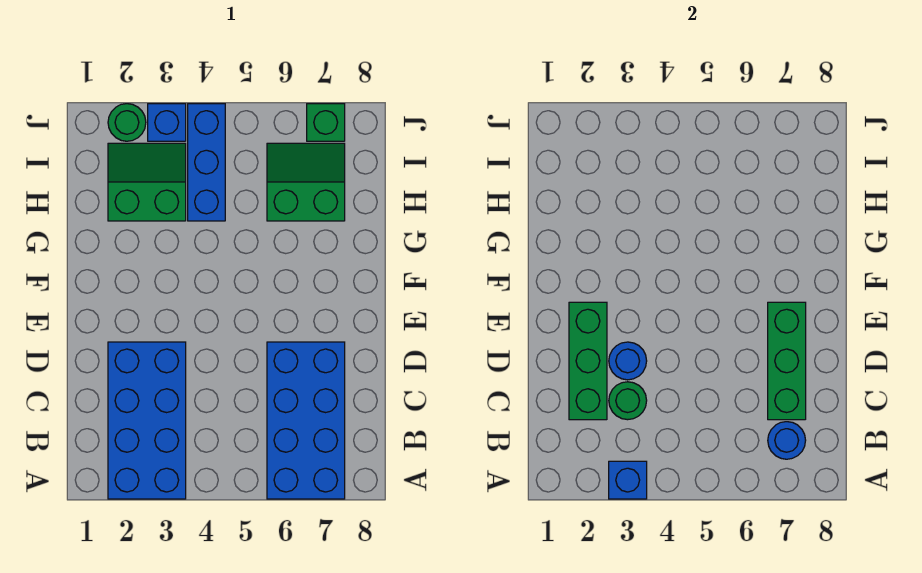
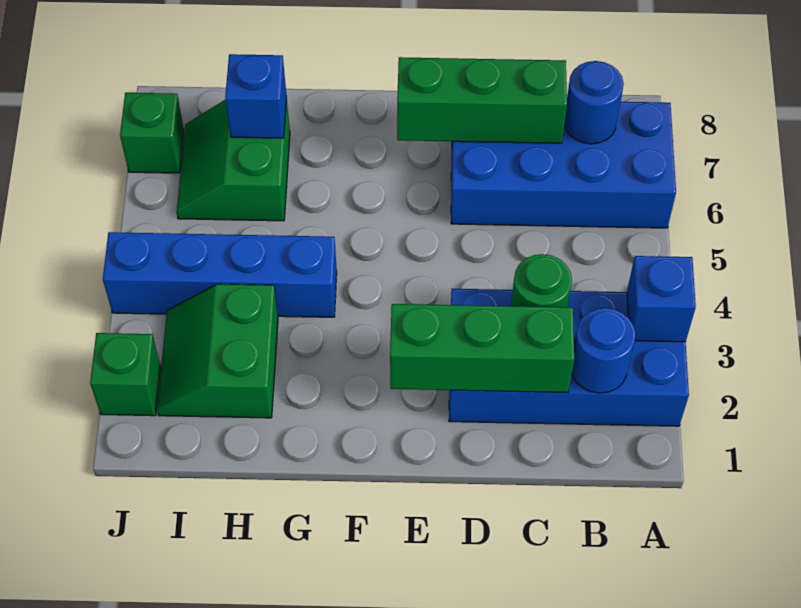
blue 1x1 round brick [609,342,647,380] -> blue 1x1 round brick moved to [572,308,636,393]
blue 1x3 brick [188,104,225,221] -> blue 1x4 brick [103,232,337,317]
green 1x1 round brick [108,104,146,141] -> green 1x1 brick [90,333,161,416]
blue 1x1 brick [148,104,186,141] -> blue 1x1 brick moved to [225,54,286,138]

